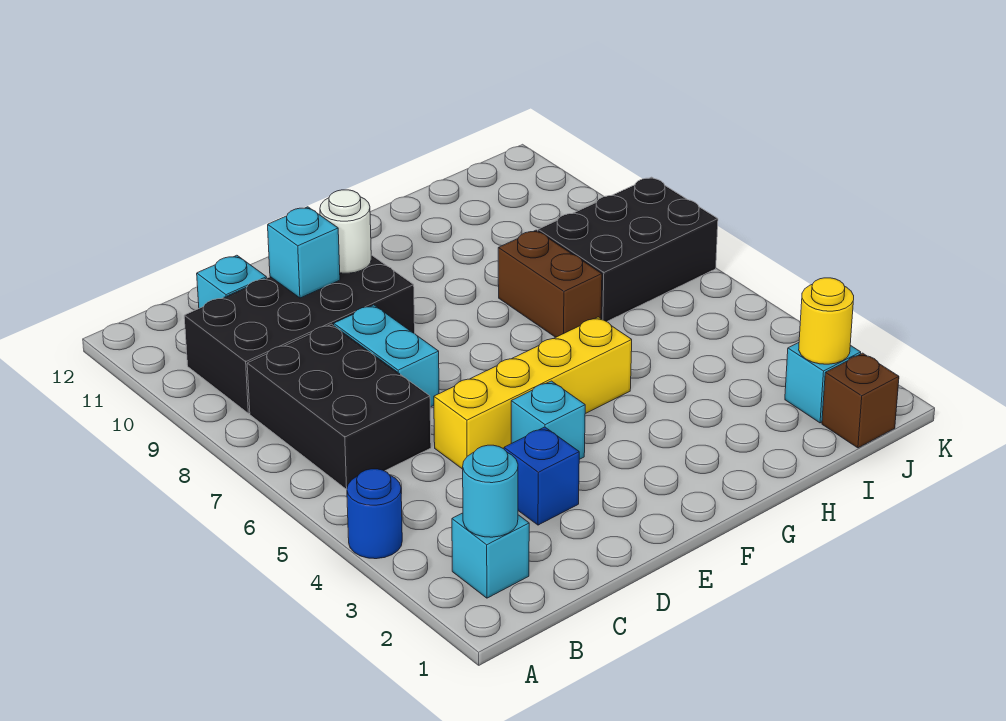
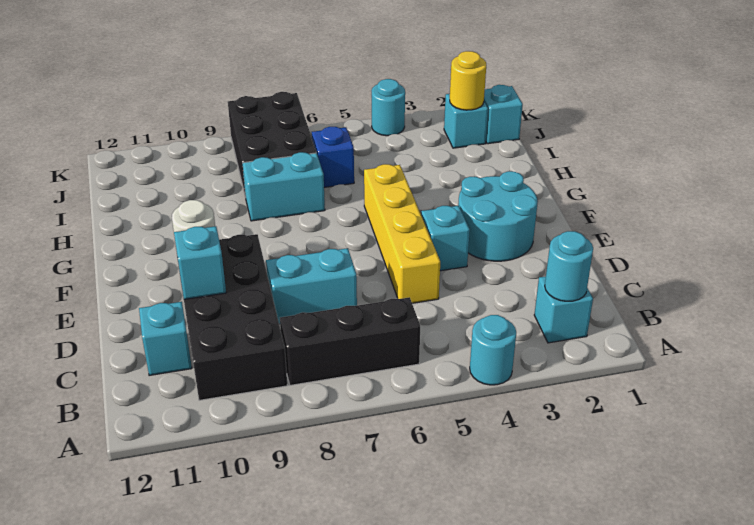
blue 1x1 round brick [347,469,402,559] -> cyan 1x1 round brick [470,315,516,385]
black 2x3 brick [247,324,431,489] -> black 1x3 brick [280,297,420,385]
blue 1x1 brick [504,427,579,525] -> blue 1x1 brick moved to [312,127,354,187]
none -> cyan 2x2 round brick [458,171,538,261]
brown 1x2 brick [498,230,602,337] -> cyan 1x2 brick [242,152,325,221]
brown 1x1 brick [822,353,899,448] -> cyan 1x1 brick [484,85,523,144]
none -> cyan 1x1 round brick [372,79,405,136]

